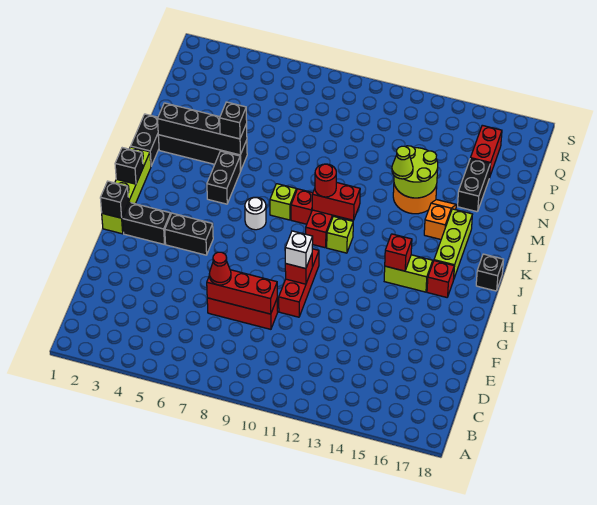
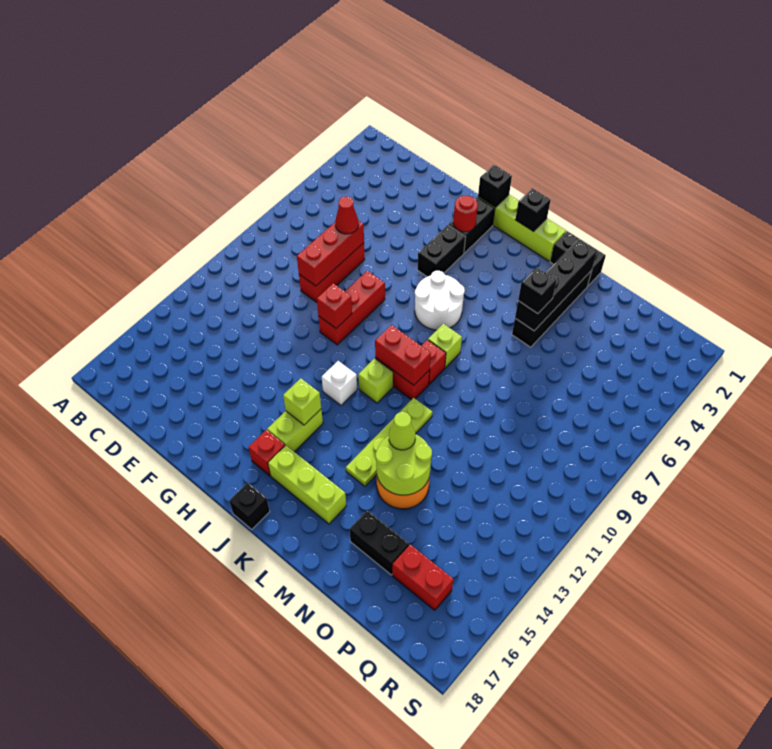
red 1x3 brick [279,249,319,317] -> red 1x3 brick turned to [318,271,385,345]
white 1x1 brick [285,231,313,269] -> white 1x1 brick moved to [322,361,357,405]
red 1x1 brick [385,234,412,271] -> lime 1x1 brick [283,378,321,425]
white 1x1 round brick [245,197,266,230] -> white 2x2 round brick [415,271,465,330]
black 1x2 brick [207,151,240,204] -> none
red 1x2 brick [312,182,360,220] -> red 1x2 brick turned to [375,325,431,385]
red 1x1 round brick [315,164,336,197] -> red 1x1 round brick moved to [453,196,478,232]
none -> lime 1x4 plate [346,398,432,486]
orange 1x2 slope [424,200,456,239] -> none

